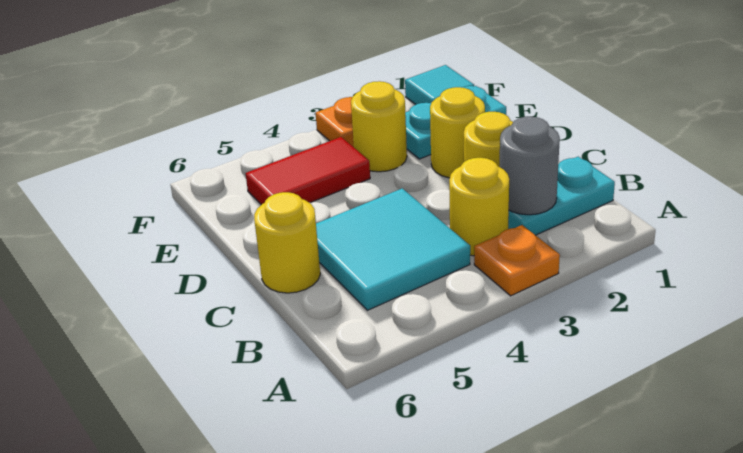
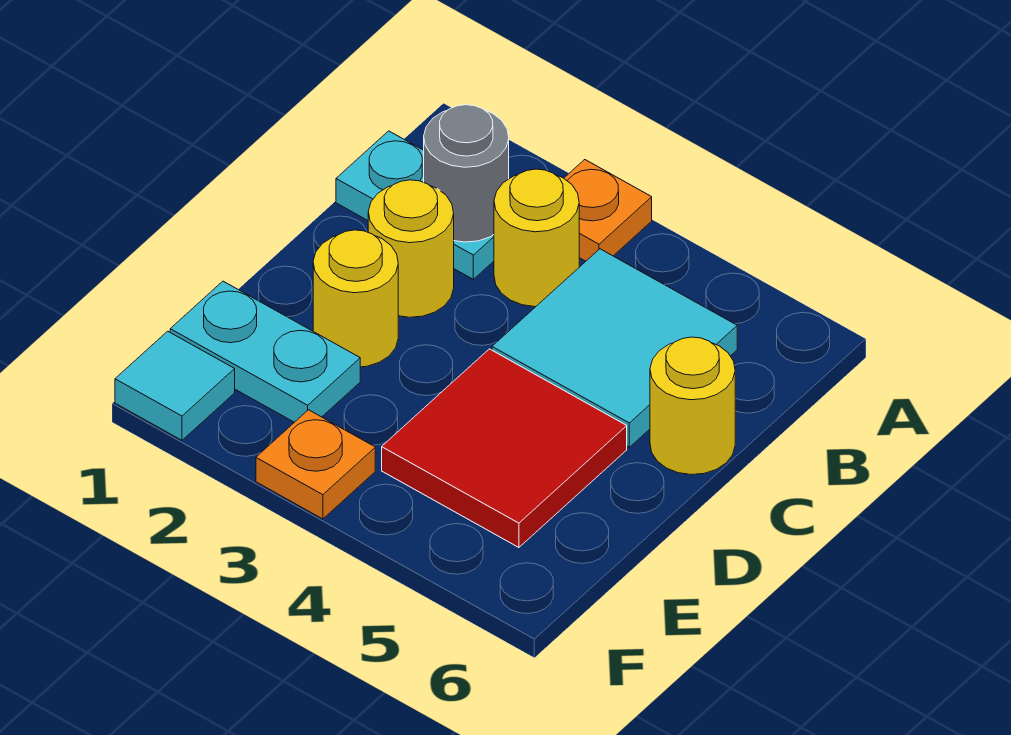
yellow 1x1 round brick [351,81,407,172] -> none
red 1x2 tile [246,137,370,205] -> red 2x2 tile [382,349,627,547]

